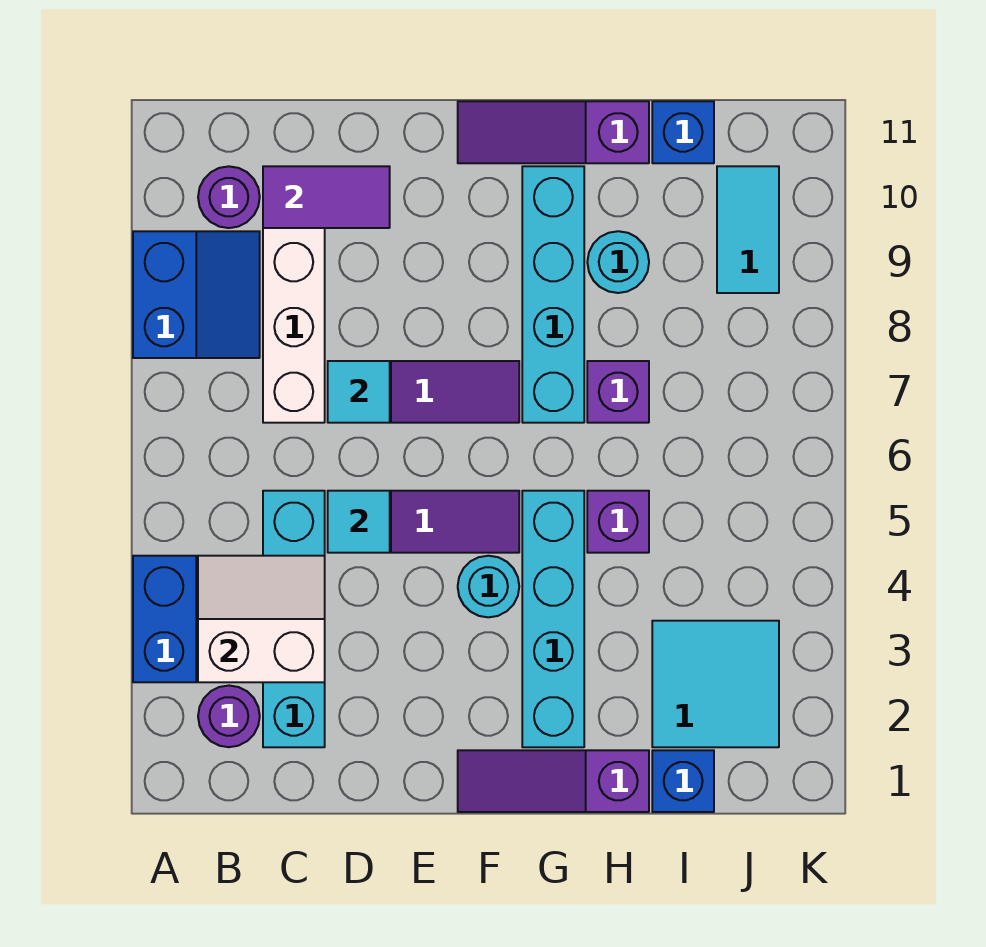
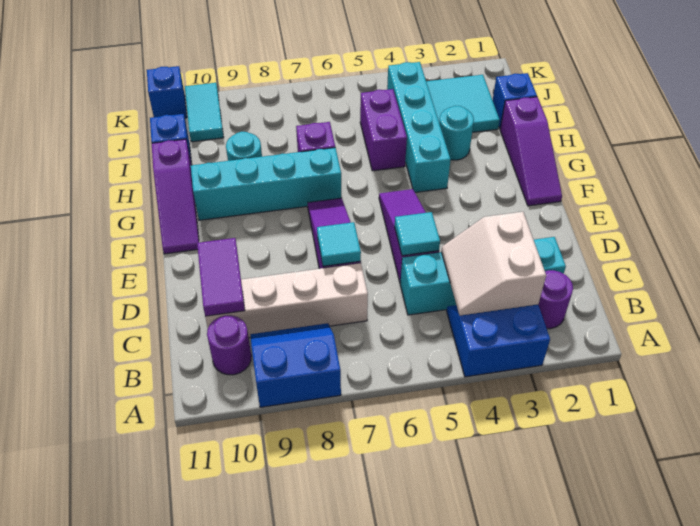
cyan 1x1 round brick [458,556,519,617] -> cyan 1x1 round brick moved to [439,106,474,160]
cyan 1x4 brick [522,491,584,747] -> cyan 1x4 brick turned to [387,62,451,192]
purple 1x1 brick [587,491,649,553] -> purple 1x2 brick [360,89,407,171]
cyan 1x2 tile [717,166,779,293] -> cyan 1x2 tile turned to [185,83,224,142]
none -> blue 1x1 brick [147,66,187,118]

